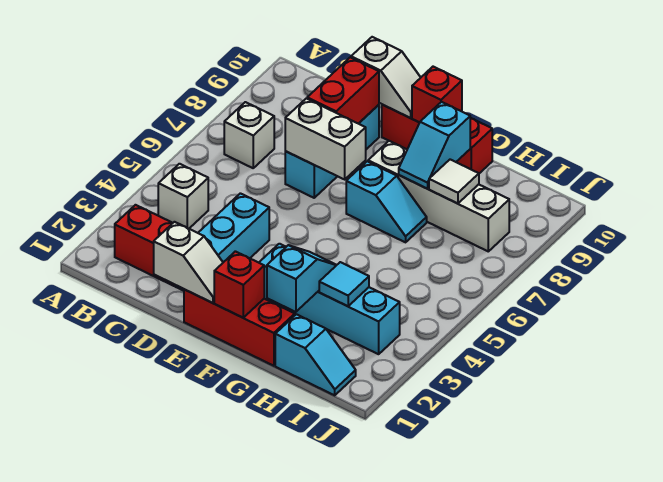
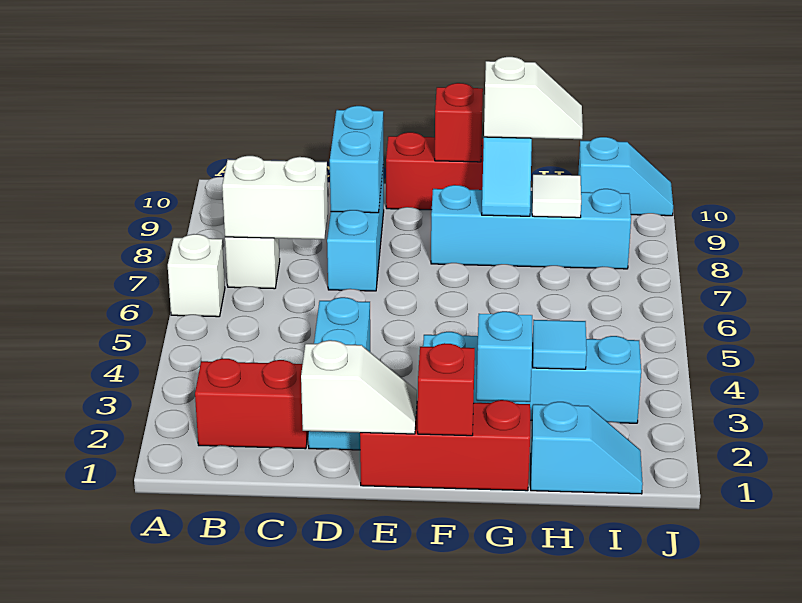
white 1x1 brick [158,164,208,229] -> white 1x1 brick moved to [168,234,225,317]
white 1x2 brick [285,99,366,179] -> white 1x2 brick moved to [222,156,328,239]
red 1x2 brick [307,57,379,124] -> cyan 1x2 brick [330,106,384,213]
white 1x2 slope [351,37,421,118] -> white 1x2 slope moved to [484,57,583,139]
cyan 1x2 slope [346,161,427,242] -> cyan 1x2 slope moved to [578,137,673,216]
white 1x4 brick [368,141,509,251] -> cyan 1x4 brick [431,185,631,269]

